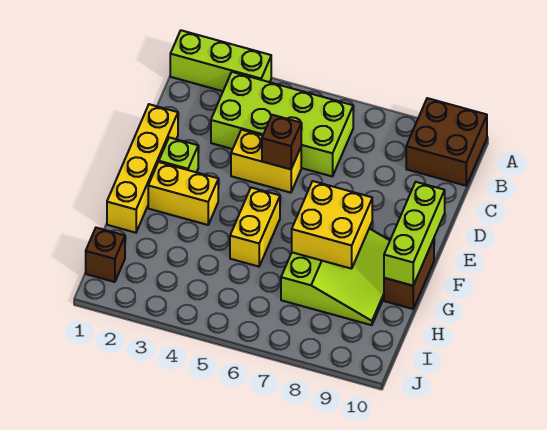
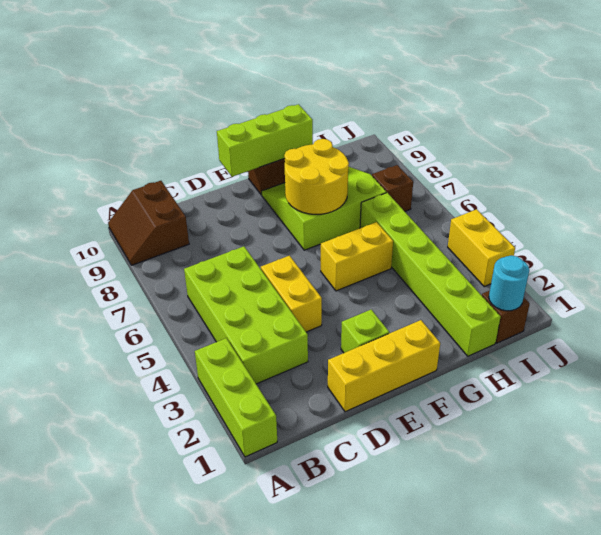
brown 2x2 brick [406,98,487,186] -> brown 2x2 slope [108,181,189,265]
yellow 1x4 brick [107,104,178,233] -> yellow 1x3 brick [328,320,440,412]
brown 1x1 brick [262,115,301,169] -> brown 1x1 brick moved to [372,165,413,211]
yellow 1x2 brick [148,162,218,225] -> yellow 1x2 brick moved to [448,209,515,286]
yellow 2x2 brick [292,181,372,269] -> yellow 2x2 round brick [284,139,349,214]
none -> lime 1x6 brick [360,193,501,356]
none -> cyan 1x1 round brick [489,256,529,311]

